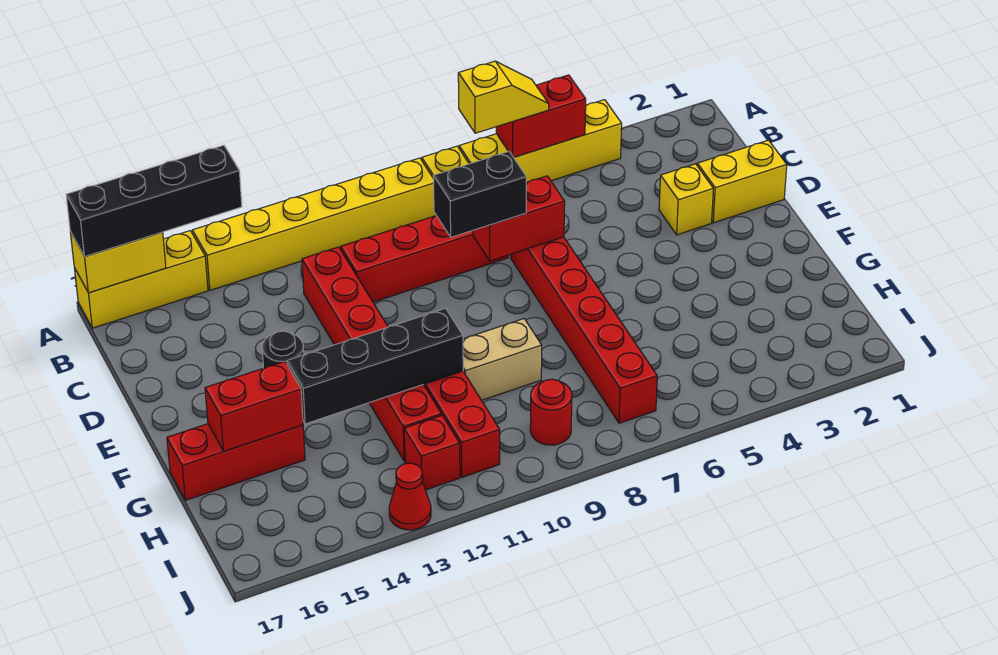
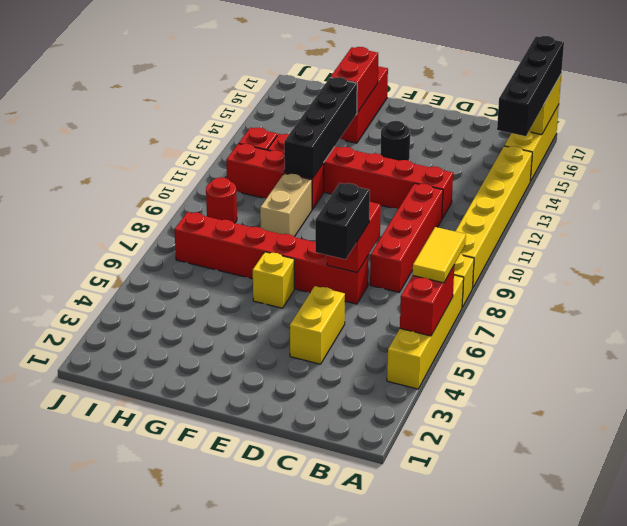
yellow 1x2 slope [458,61,549,133] -> yellow 1x2 tile [413,227,466,283]
yellow 1x2 brick [697,140,787,223] -> yellow 1x2 brick moved to [290,286,345,364]
yellow 1x1 brick [659,164,713,235] -> yellow 1x1 brick moved to [253,252,294,308]
black 1x2 brick [433,151,526,237] -> black 1x2 brick moved to [315,183,370,259]
red 1x1 cone [389,463,431,530] -> none

